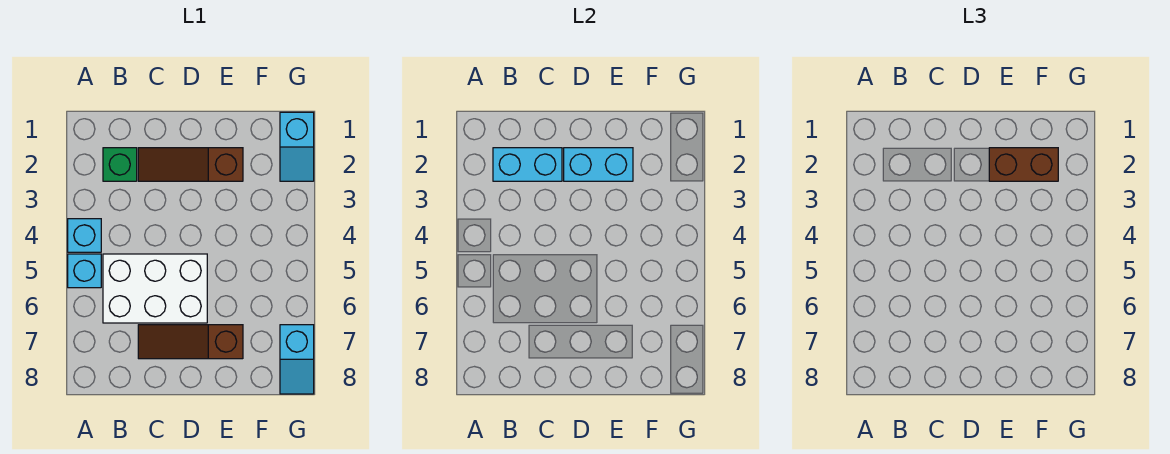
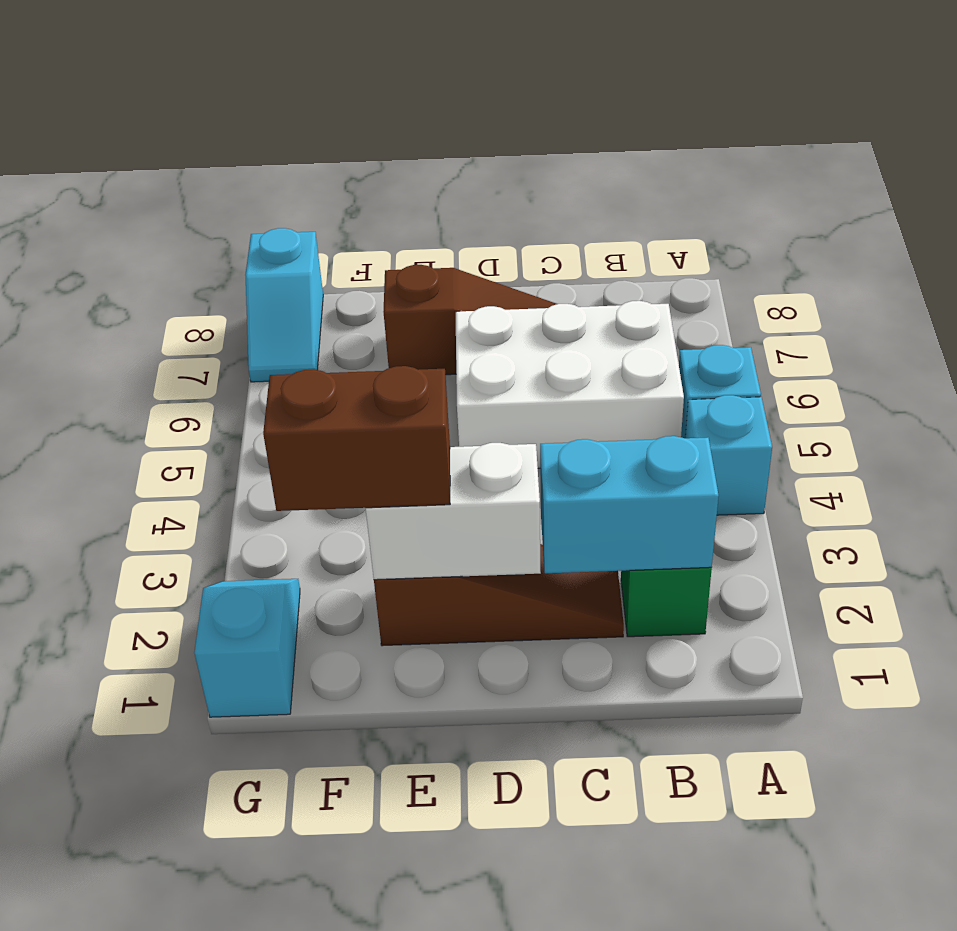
cyan 1x2 brick [564,148,633,181] -> white 1x2 brick [366,443,541,580]
cyan 1x2 slope [280,325,314,394] -> cyan 1x2 slope turned to [245,228,323,382]

